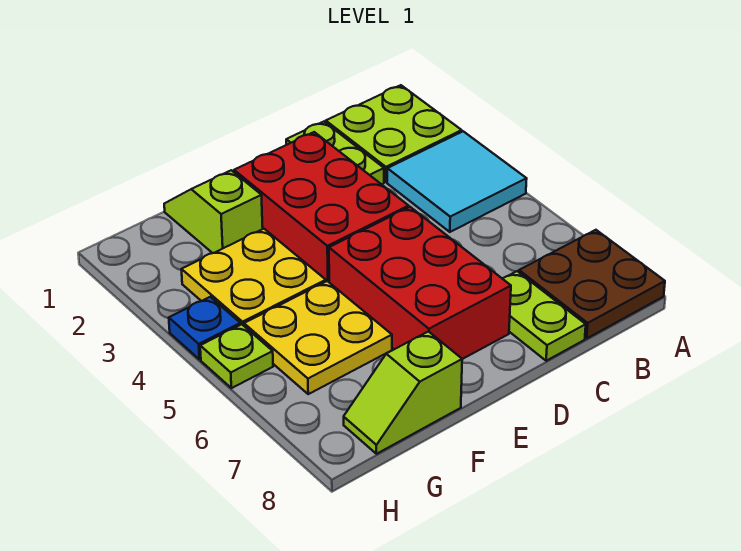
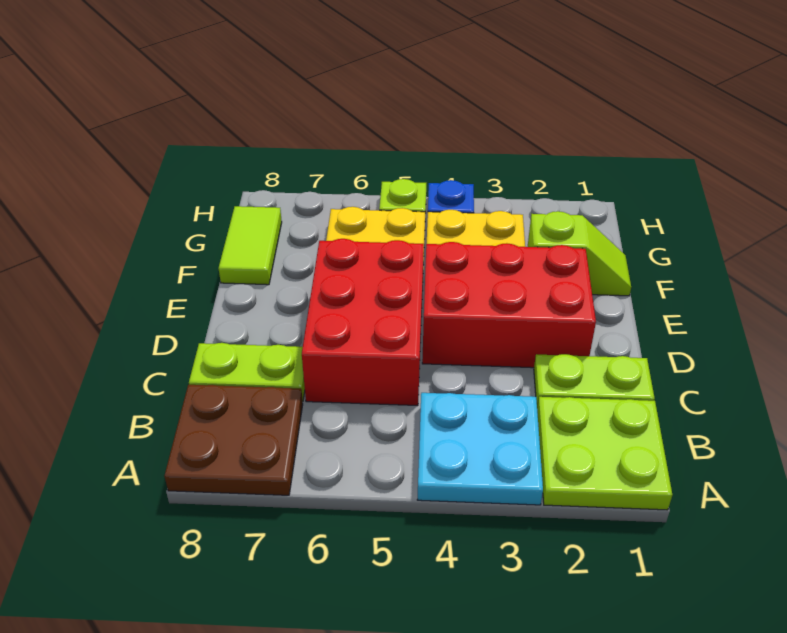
cyan 2x2 tile [387,131,527,232] -> cyan 2x2 plate [417,393,543,505]
red 2x3 brick [329,207,511,359] -> red 2x3 brick turned to [302,239,424,406]
lime 1x2 slope [344,331,462,454] -> lime 1x2 tile [218,206,282,285]

